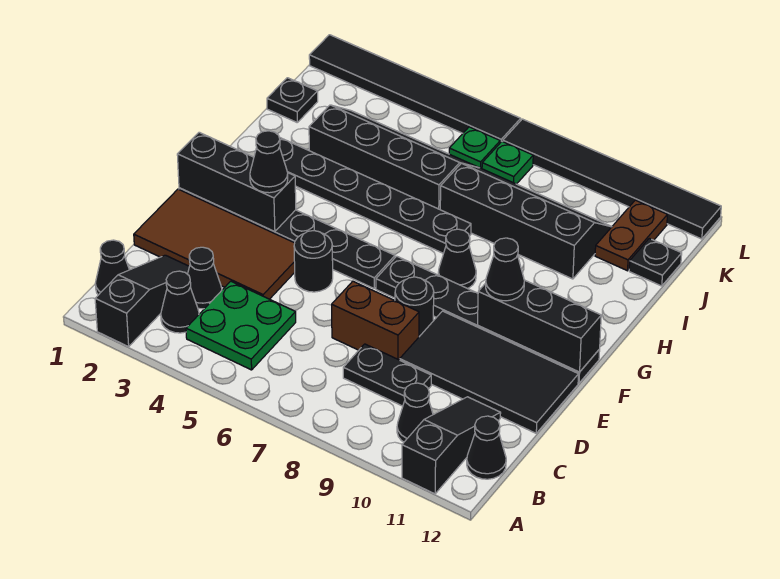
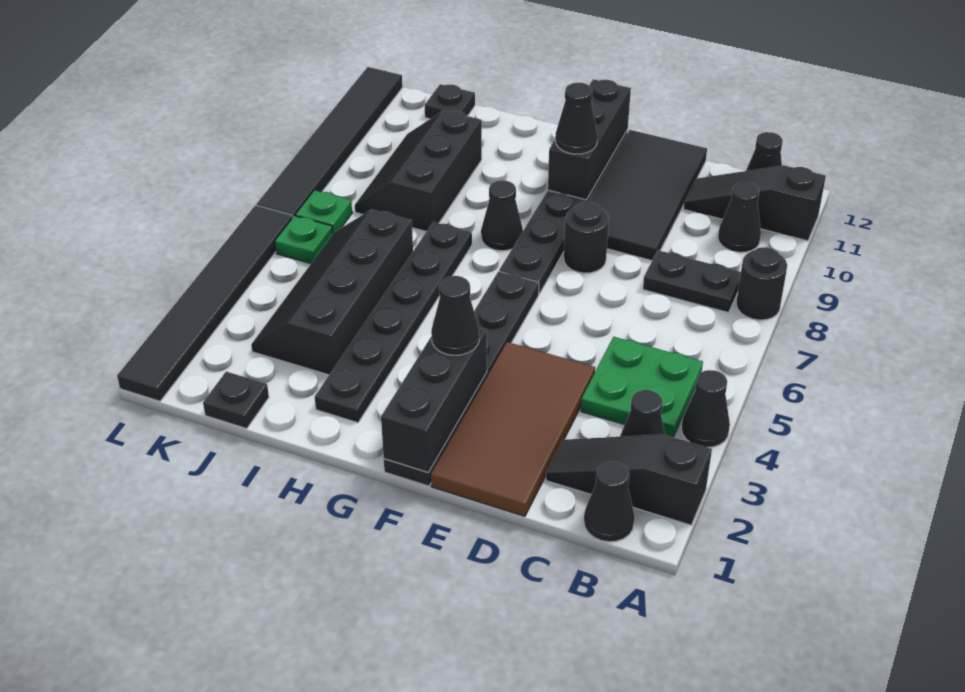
black 1x1 cone [188,247,222,309] -> black 1x1 cone moved to [681,370,730,447]
black 1x2 plate [343,344,431,406] -> black 1x2 plate turned to [643,250,741,313]
brown 1x2 brick [332,281,419,360] -> none
black 1x1 round brick [294,231,333,292] -> black 1x1 round brick moved to [736,247,787,320]
black 2x4 slope [440,163,611,279] -> black 2x3 slope [355,110,482,231]
brown 1x2 plate [595,200,667,271] -> none

